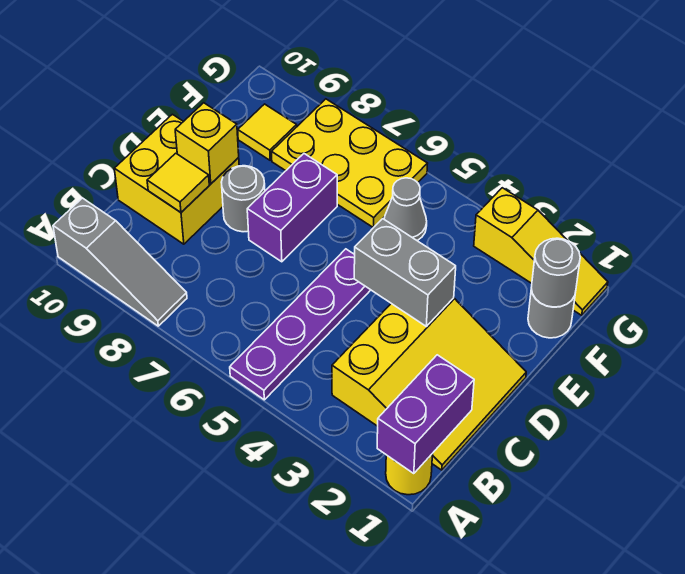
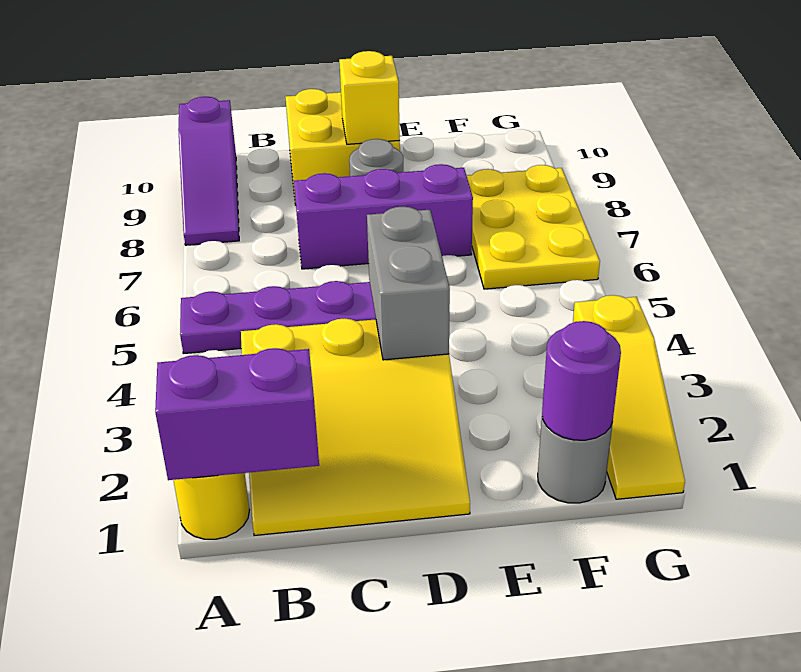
grey 1x3 slope [53,198,187,326] -> purple 1x3 slope [178,97,239,245]
yellow 1x1 tile [147,153,209,212] -> none
purple 1x2 brick [247,154,337,262] -> purple 1x3 brick [294,164,473,269]
grey 1x1 round brick [531,238,580,307] -> purple 1x1 round brick [542,321,621,440]
grey 1x1 cone [384,178,427,241] -> none
yellow 1x1 tile [238,104,297,160] -> none

